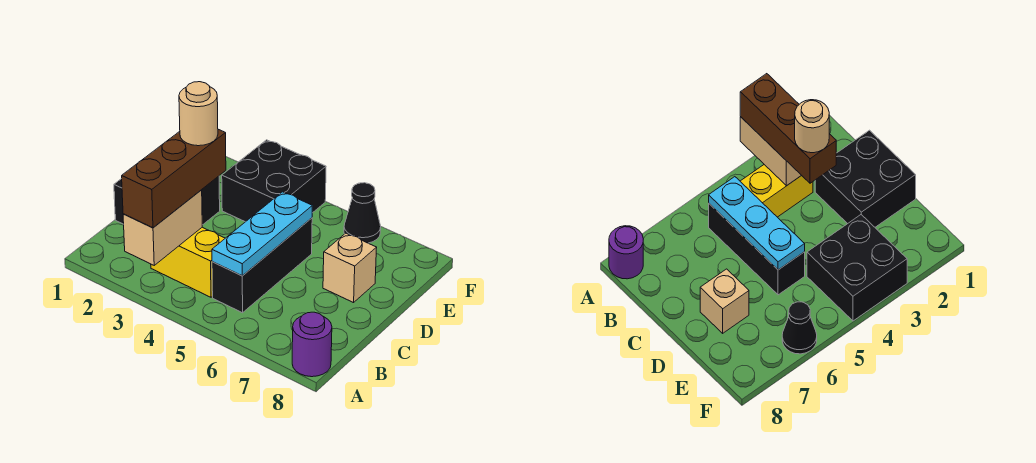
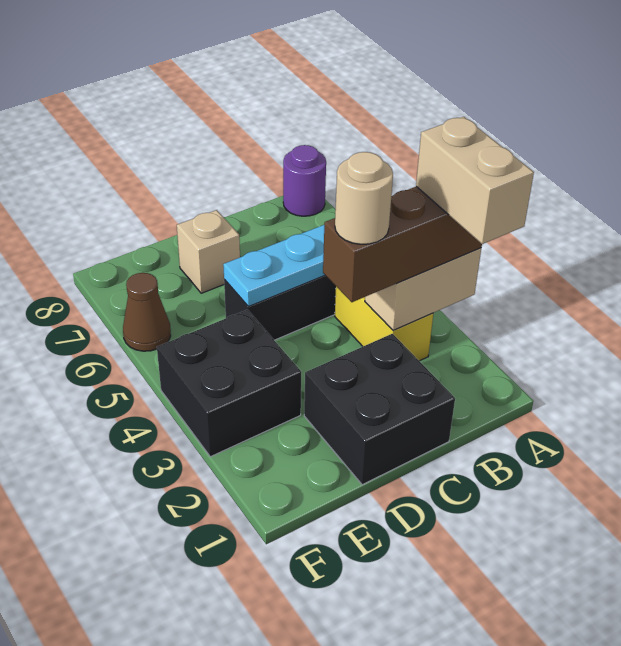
none -> tan 1x2 brick [416,117,534,244]
black 1x1 cone [344,183,381,243] -> brown 1x1 cone [123,273,171,351]

